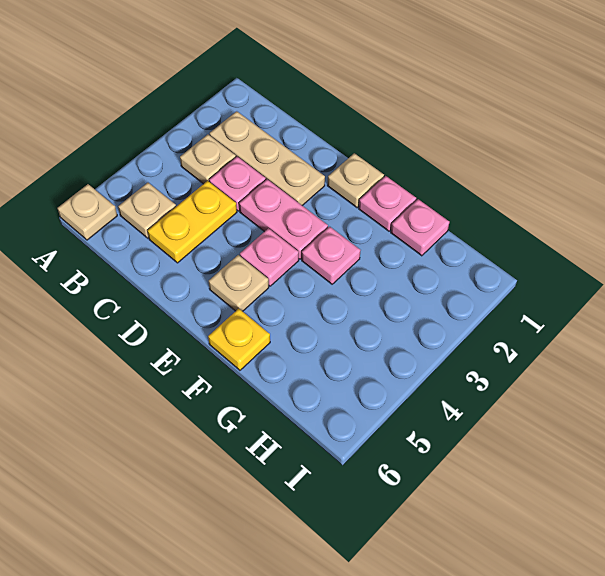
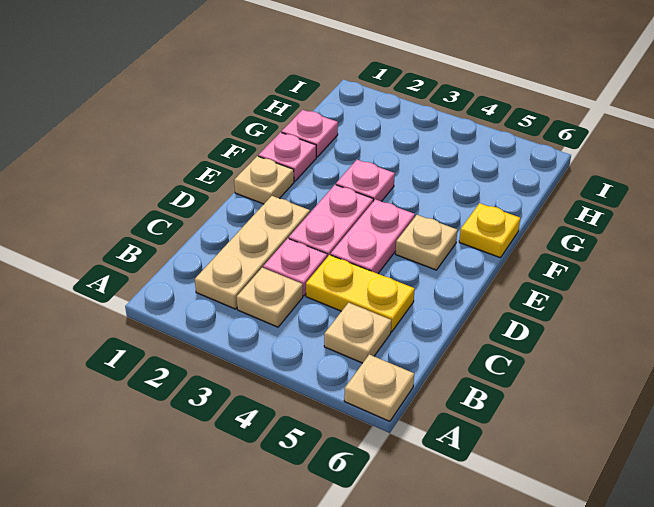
pink 1x1 plate [240,228,299,286] -> pink 1x2 plate [331,199,415,274]

